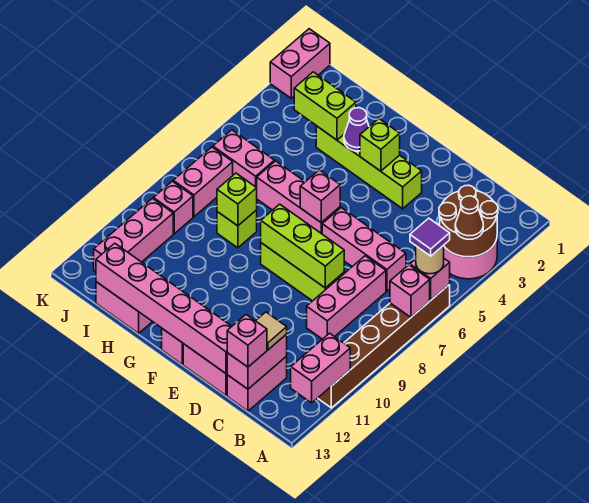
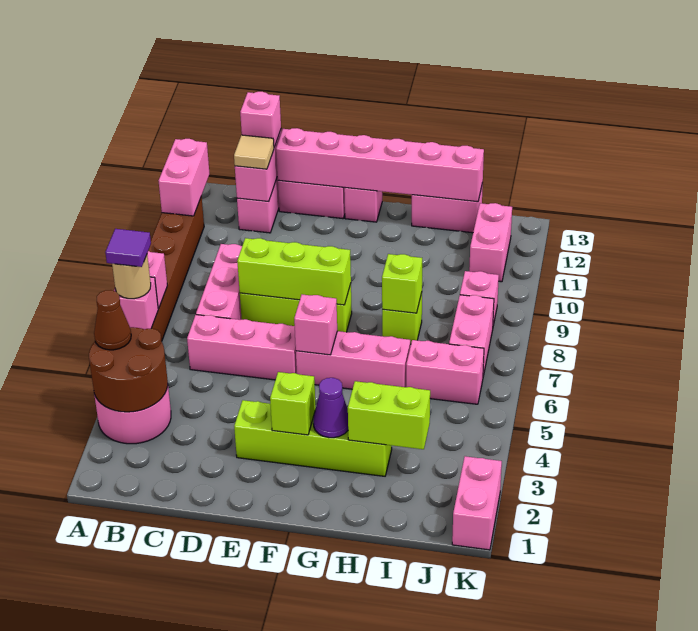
pink 1x3 brick [94,198,173,272] -> pink 1x2 brick [469,203,512,282]

